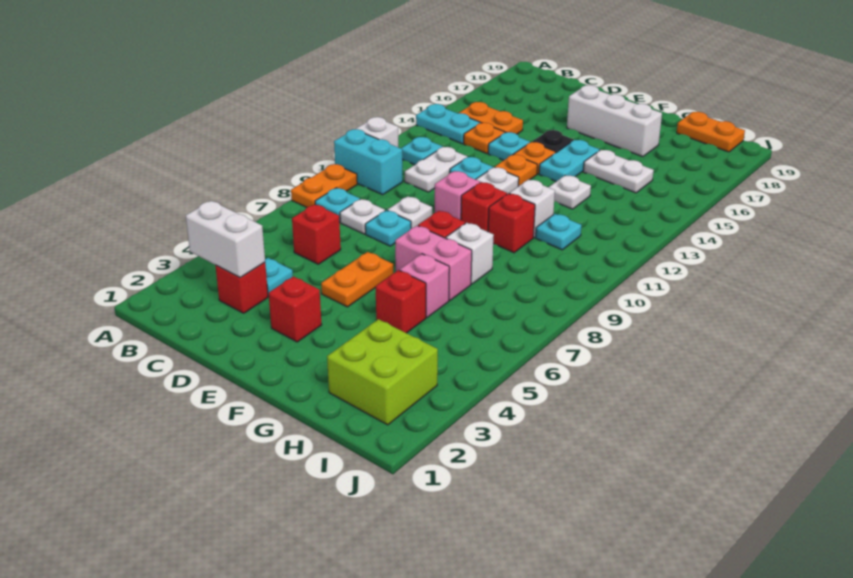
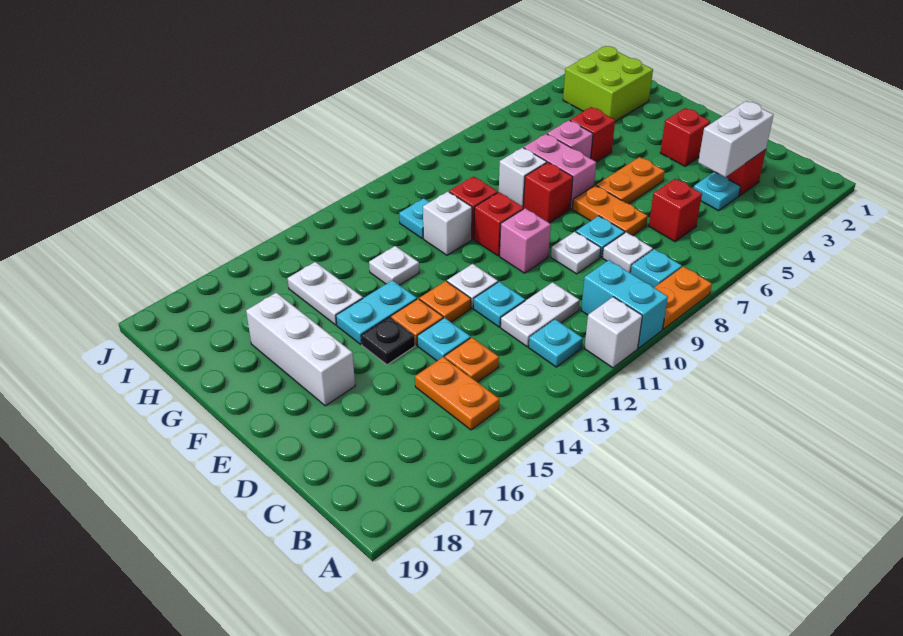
cyan 1x2 plate [416,104,480,144] -> none
white 1x2 brick [186,201,265,278] -> white 1x2 brick turned to [698,101,773,177]
orange 1x2 plate [677,112,745,152] -> orange 1x2 plate moved to [572,185,648,236]

